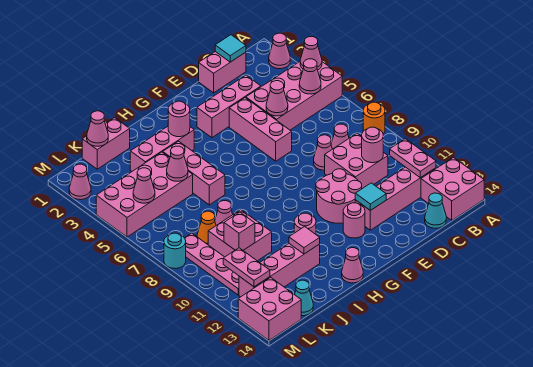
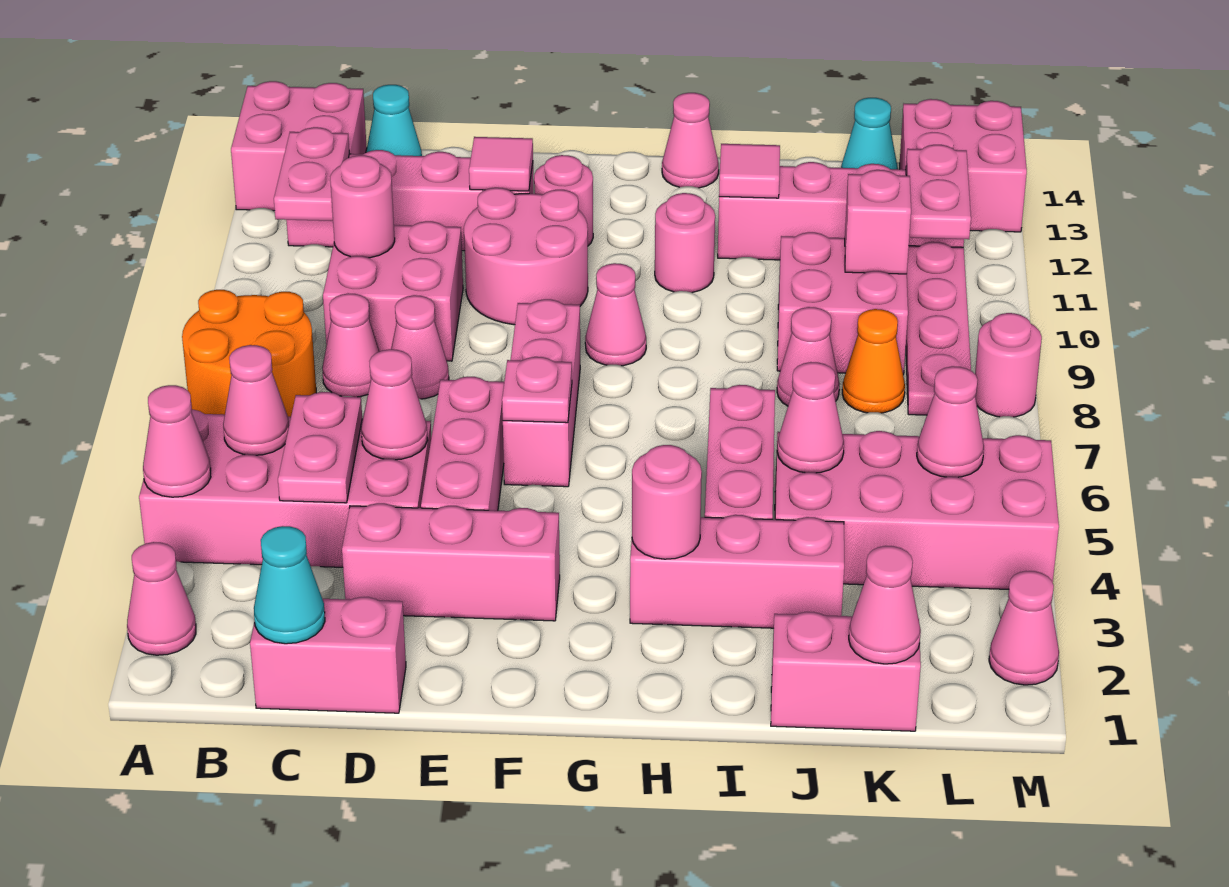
orange 1x1 round brick [363,102,385,134] -> orange 2x2 round brick [182,290,316,417]
cyan 1x1 tile [215,35,246,62] -> cyan 1x1 cone [254,526,325,644]
none -> pink 1x2 plate [278,392,362,503]
cyan 1x1 tile [355,183,386,211] -> pink 1x1 tile [469,137,533,191]
none -> pink 1x3 brick [503,299,580,487]
none -> pink 1x1 plate [502,357,572,423]
none -> pink 1x1 cone [585,263,646,366]
cyan 1x1 round brick [164,233,186,269] -> pink 1x1 round brick [975,313,1042,417]

